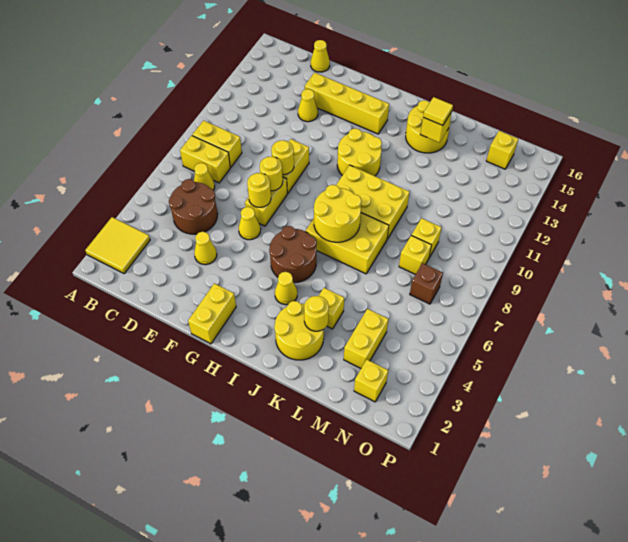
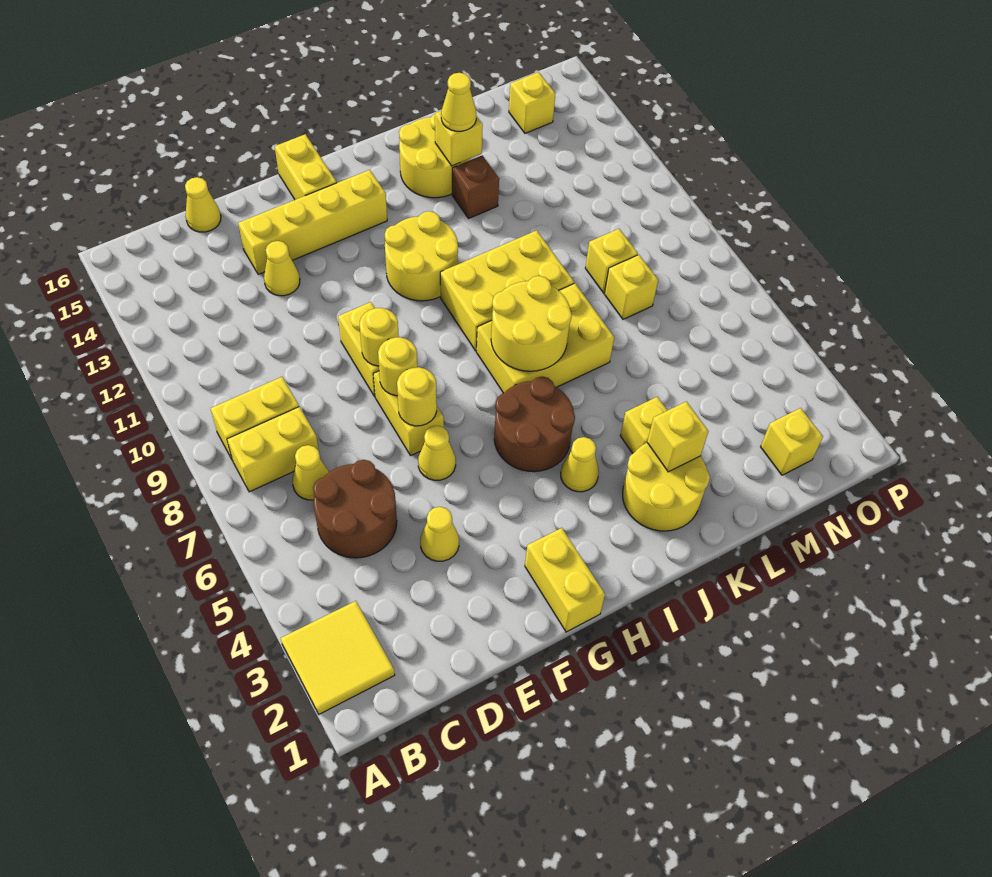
yellow 1x1 round brick [304,296,329,331] -> yellow 1x1 brick [647,401,708,472]
yellow 1x1 tile [423,97,453,126] -> yellow 1x1 cone [441,73,476,131]
yellow 1x2 brick [344,309,389,368] -> yellow 1x2 brick moved to [275,134,337,200]
brown 1x1 brick [410,263,443,304] -> brown 1x1 brick moved to [452,155,499,218]

